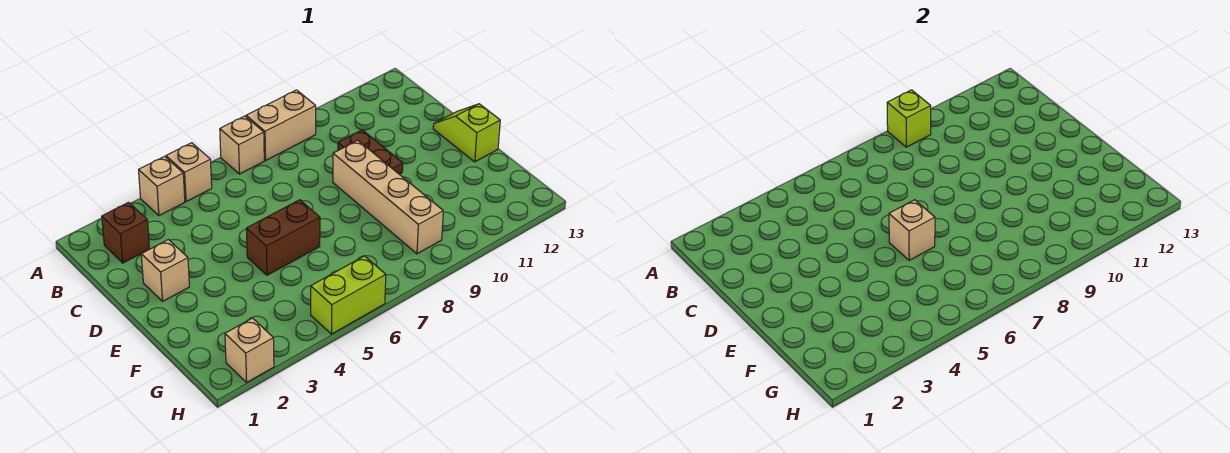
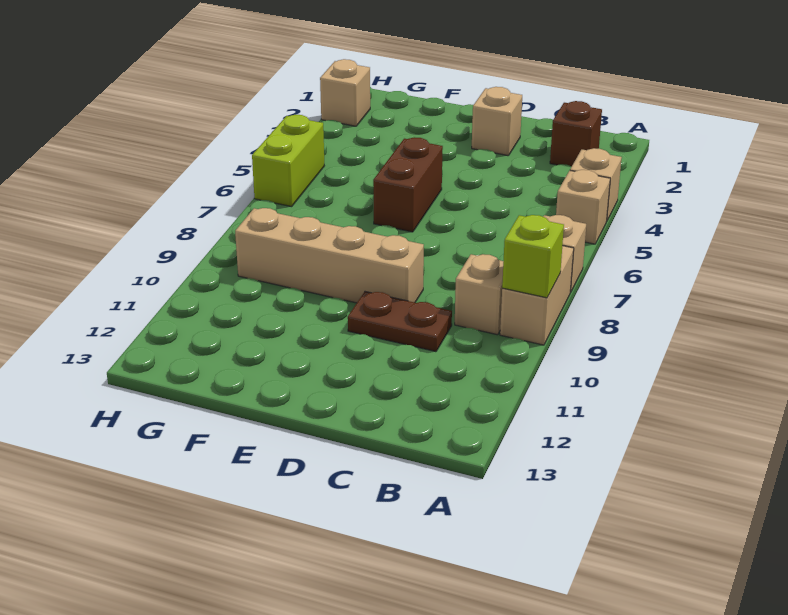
lime 1x2 slope [433,104,500,162] -> none
tan 1x1 brick [889,200,935,260] -> tan 1x1 brick moved to [455,254,504,335]

